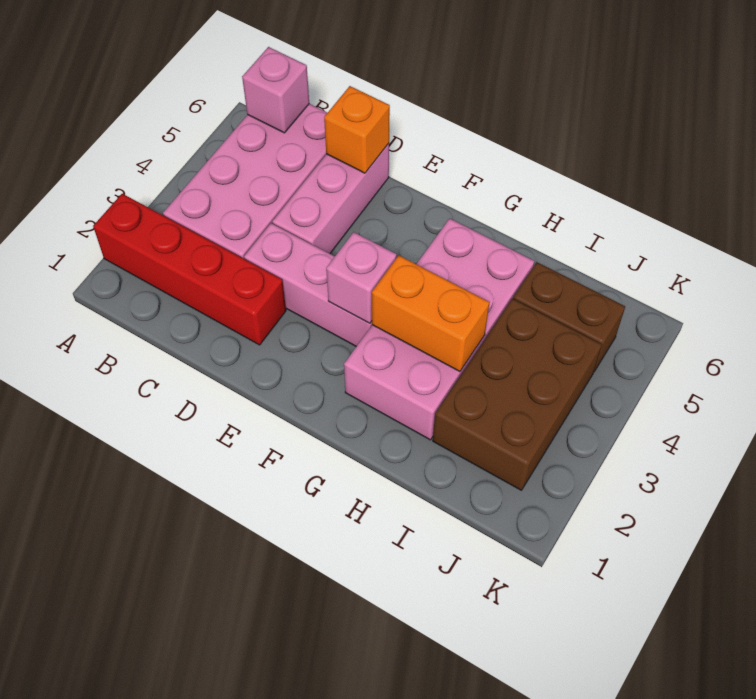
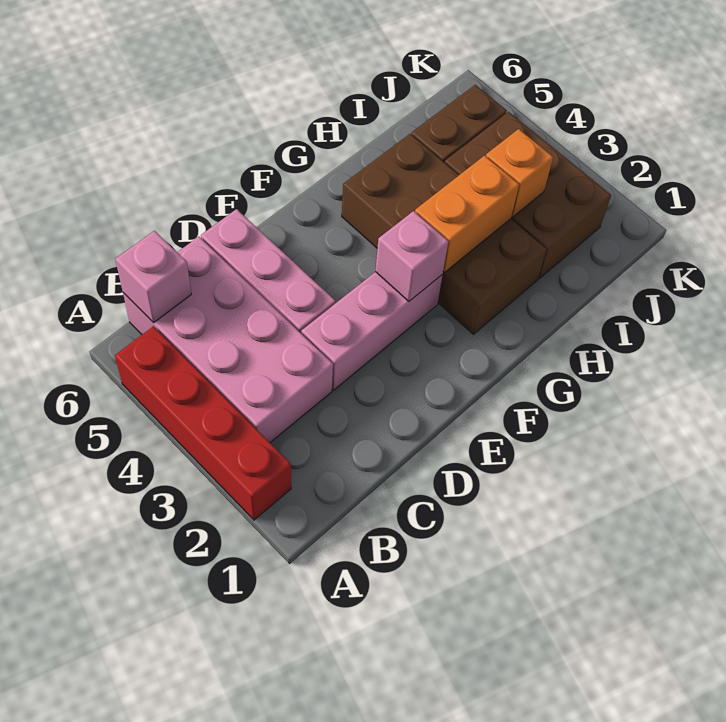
red 1x4 brick [93,194,286,345] -> red 1x4 brick turned to [115,326,291,520]
orange 1x1 brick [324,86,390,173] -> orange 1x1 brick moved to [486,129,553,217]
pink 2x4 brick [344,218,534,440] -> brown 2x4 brick [342,134,547,334]

